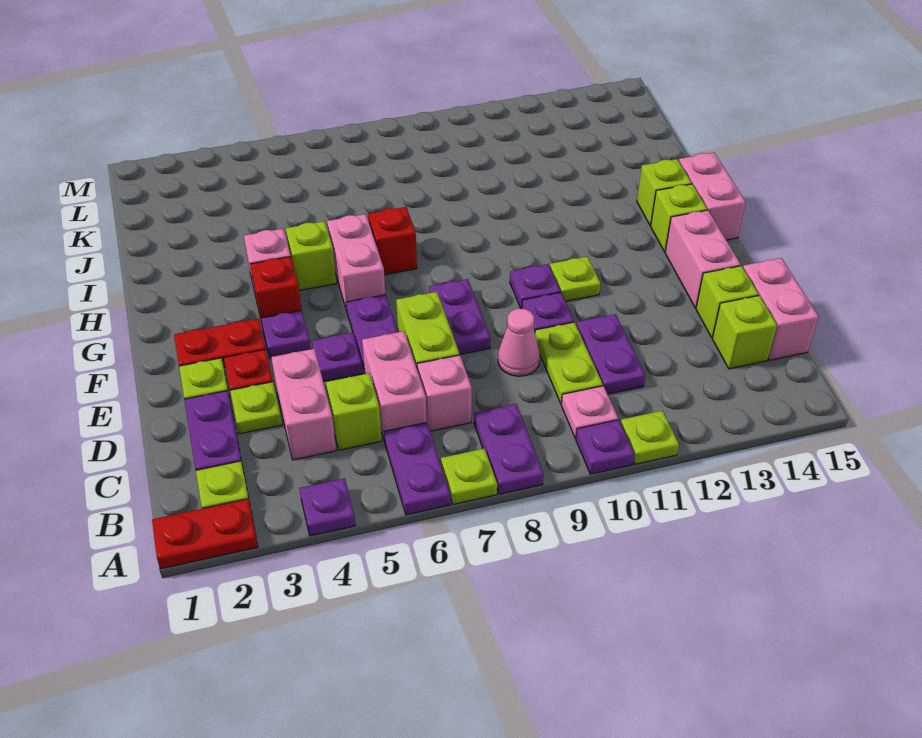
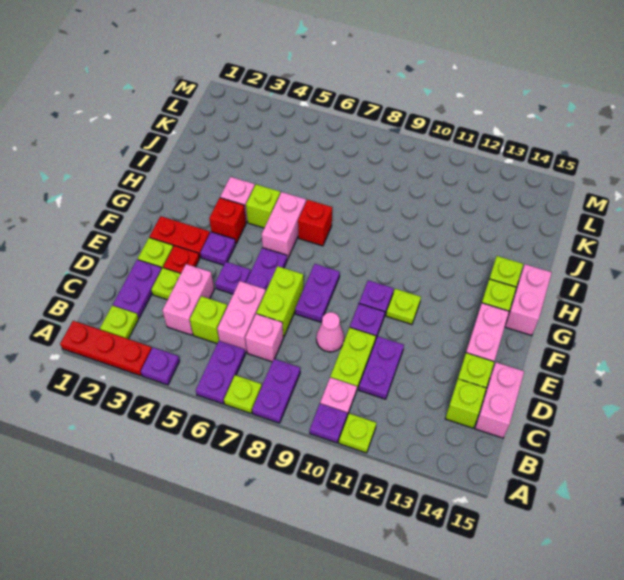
red 1x2 plate [152,499,258,569] -> red 1x3 plate [60,321,152,376]

